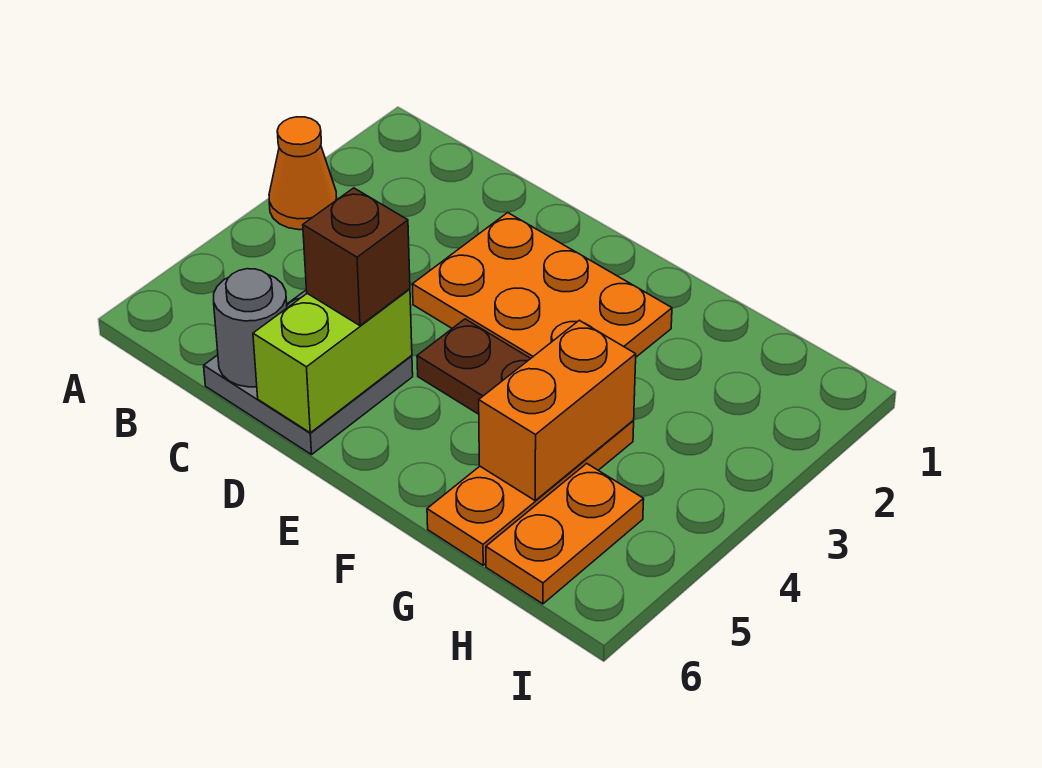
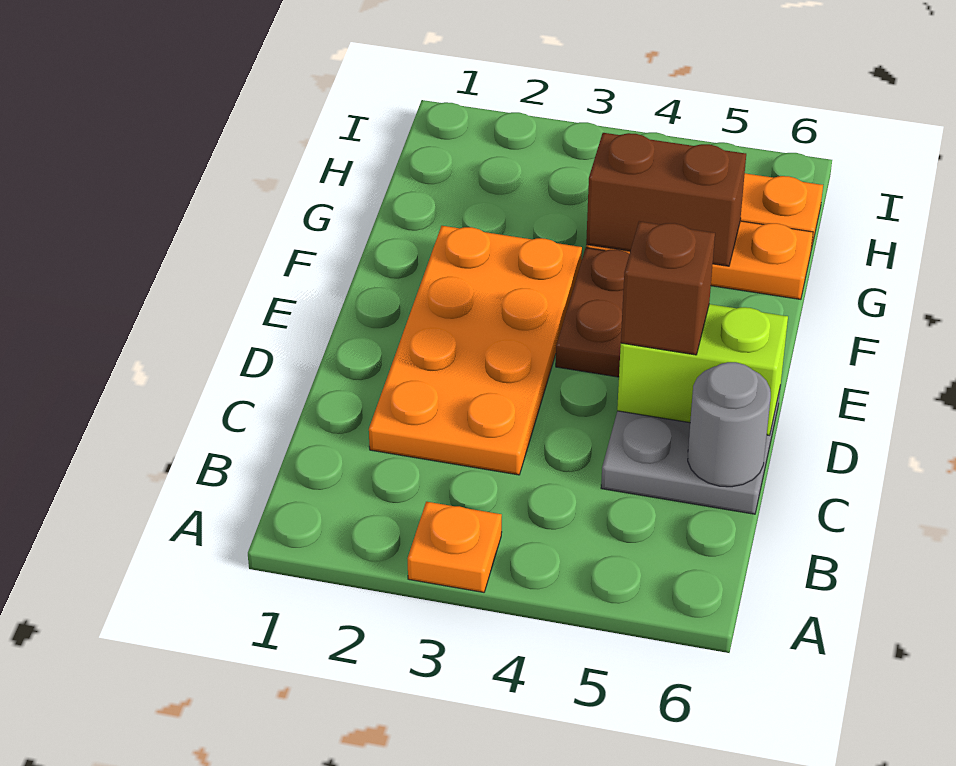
orange 1x1 cone [269,117,337,230] -> orange 1x1 plate [408,502,502,592]
orange 2x3 plate [412,213,672,358] -> orange 2x4 plate [369,226,582,475]
orange 1x2 brick [479,320,636,500] -> brown 1x2 brick [586,133,746,266]

